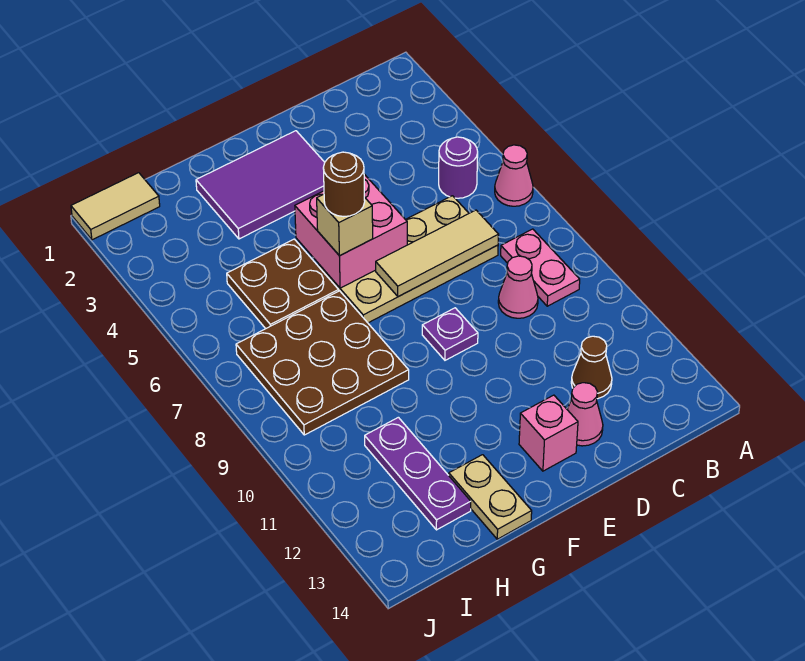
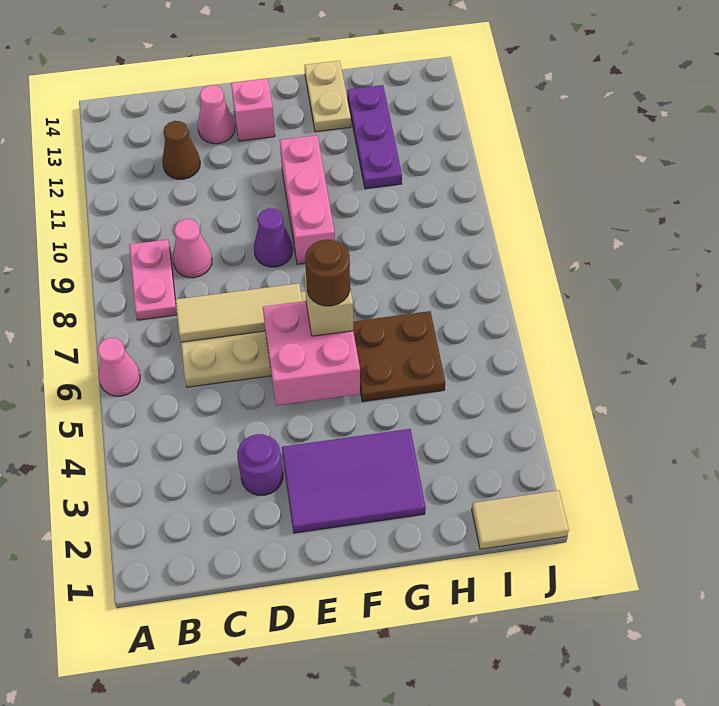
purple 1x1 round brick [439,137,478,198] -> purple 1x1 round brick moved to [237,434,283,495]
purple 1x1 plate [422,308,478,360] -> purple 1x1 cone [254,209,293,267]
none -> pink 1x3 brick [280,135,335,264]
brown 3x3 plate [236,291,409,435] -> none

